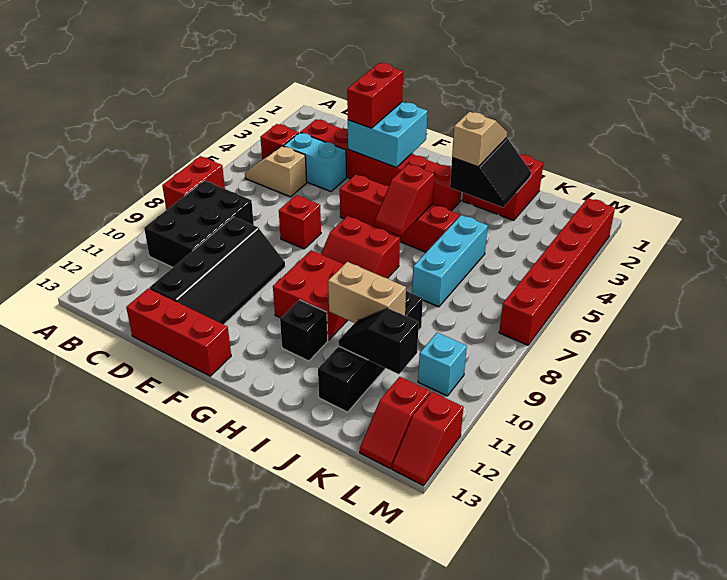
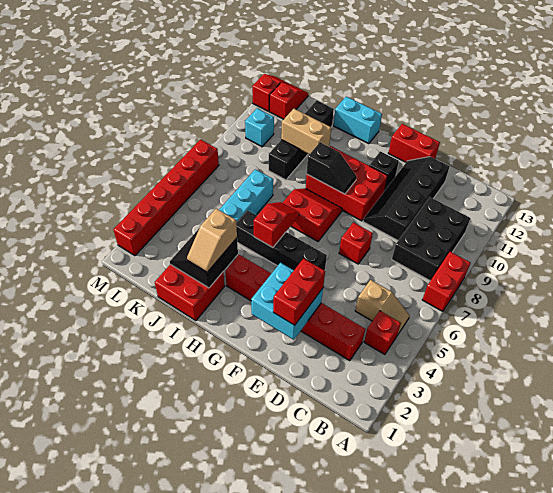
cyan 1x2 brick [284,133,346,192] -> cyan 1x2 brick moved to [334,97,382,144]
red 1x3 brick [126,288,231,376] -> red 1x2 brick [388,124,440,162]
red 1x4 brick [340,174,460,252] -> black 1x4 brick [236,210,327,270]
red 2x2 brick [273,250,348,340] -> red 2x3 brick [306,146,388,221]
black 1x1 brick [280,300,328,361] -> black 1x1 brick moved to [369,151,399,190]
black 1x2 slope [338,308,419,374] -> black 1x2 slope moved to [307,142,357,194]

